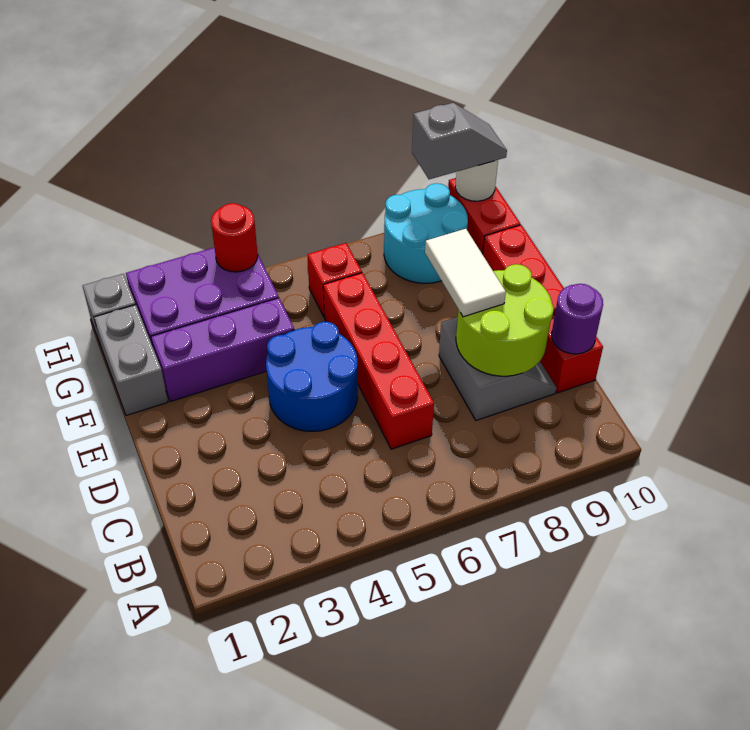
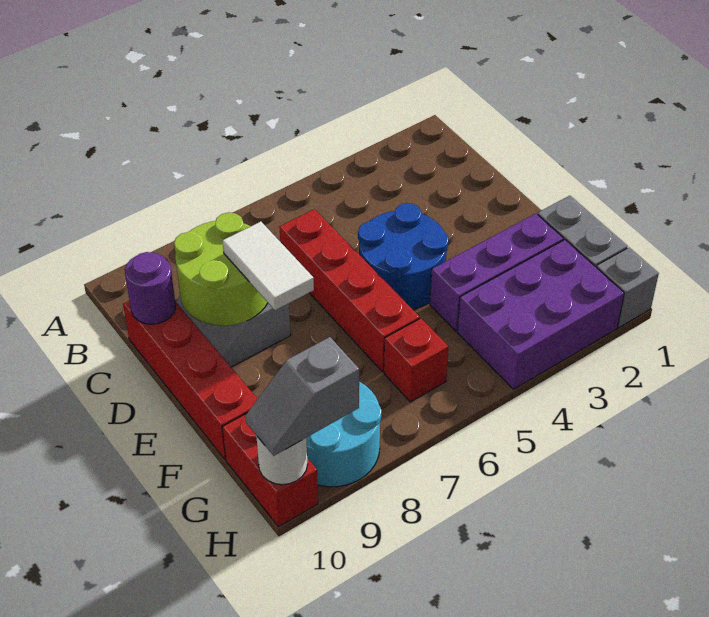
red 1x1 round brick [211,203,258,272] -> none

